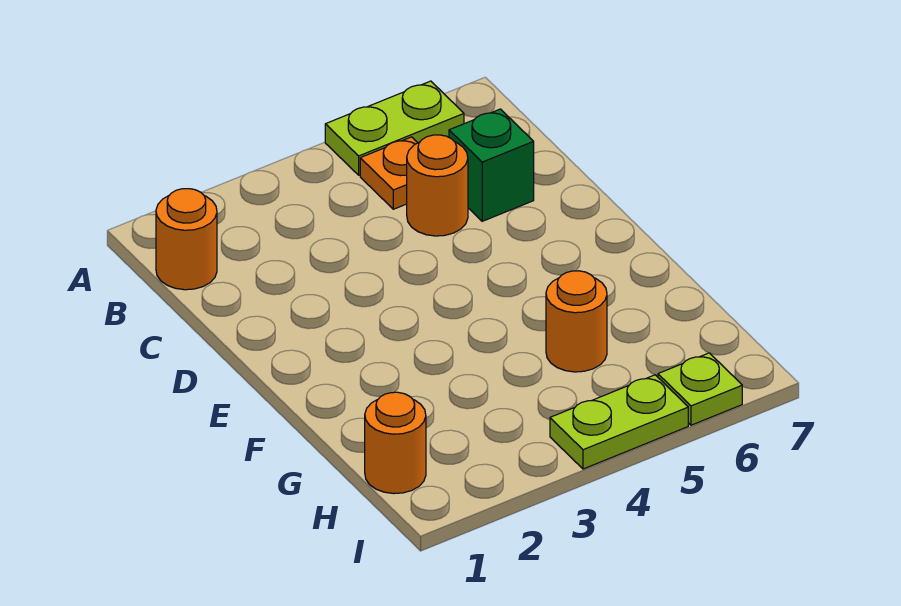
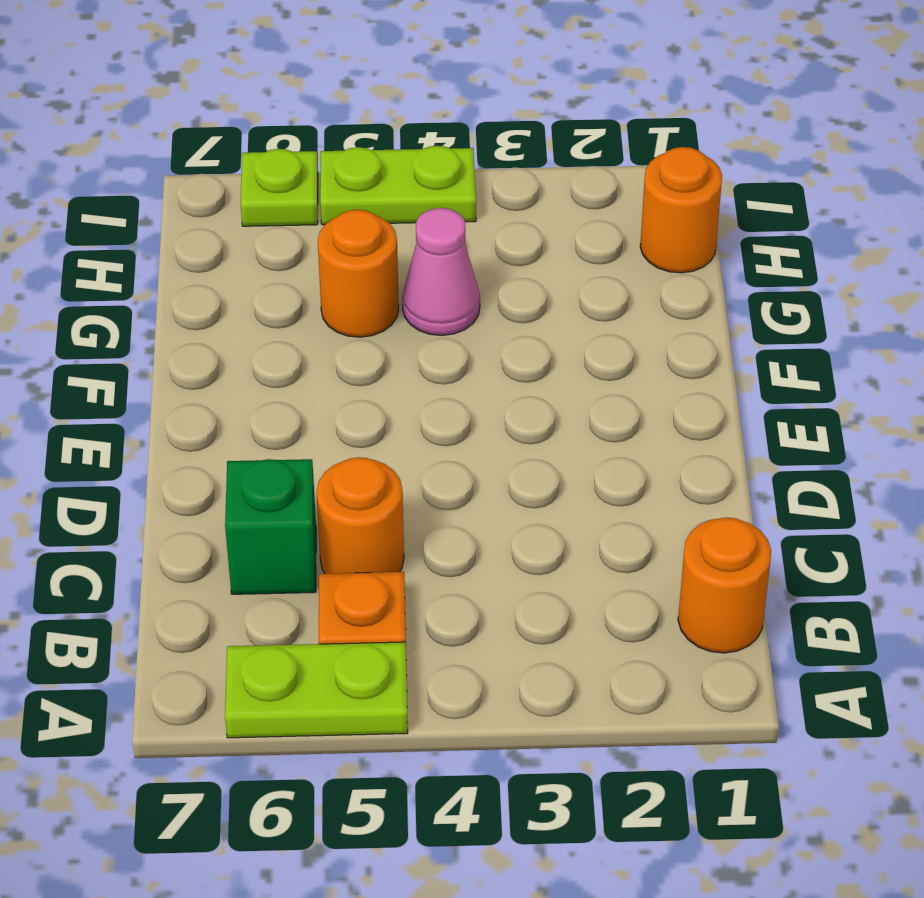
none -> pink 1x1 cone [402,208,480,335]

